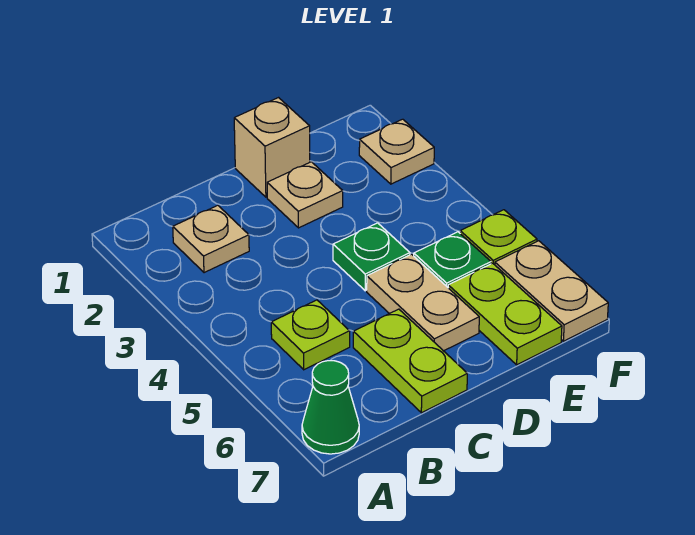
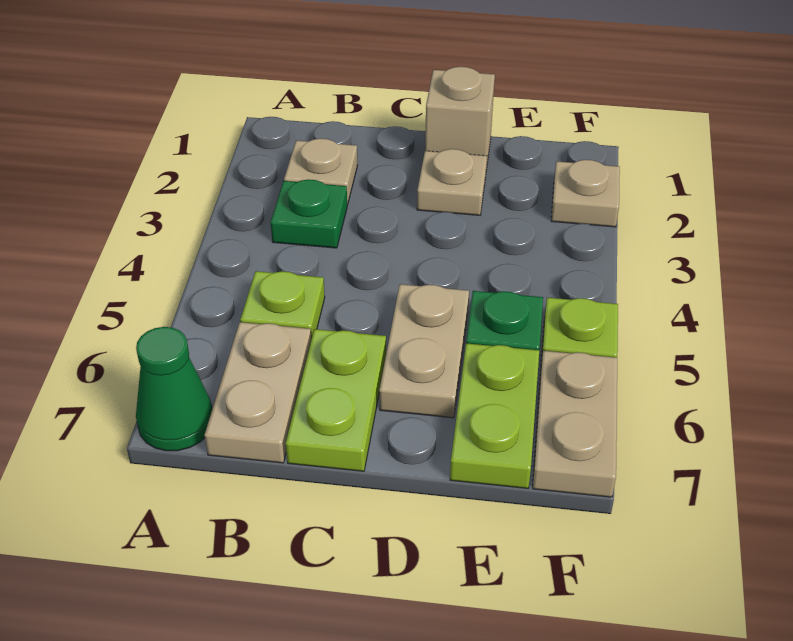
none -> tan 1x2 plate [205,322,311,463]
green 1x1 plate [333,223,410,291] -> green 1x1 plate moved to [271,179,347,248]

